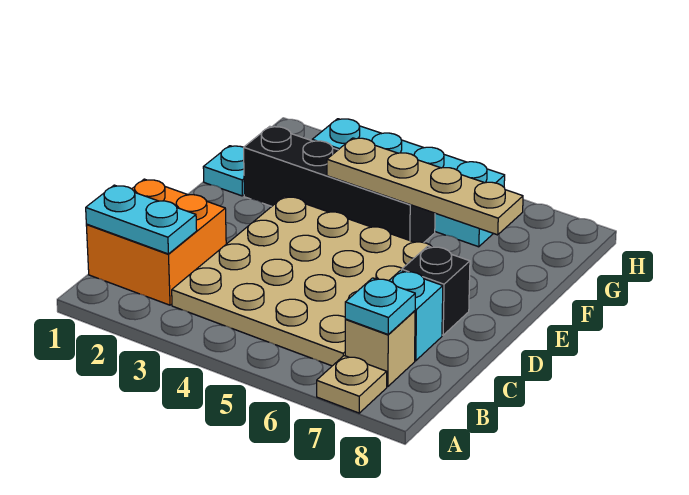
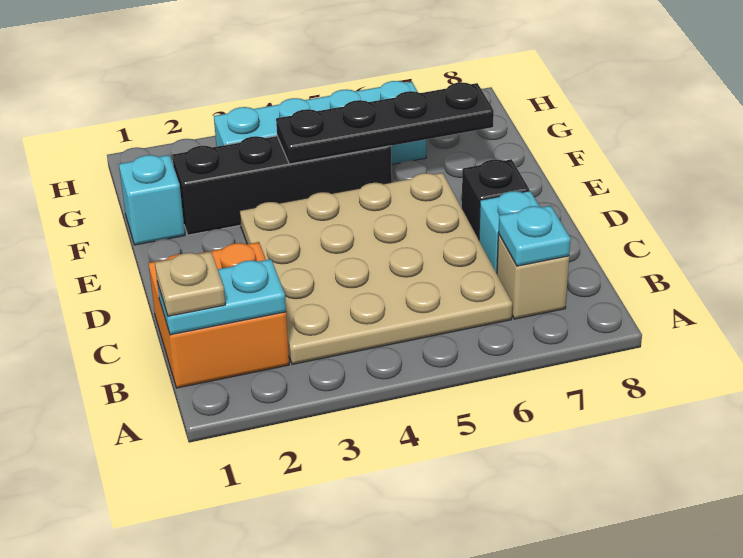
tan 1x1 plate [317,356,387,413] -> tan 1x1 plate moved to [155,252,225,316]
cyan 1x1 plate [203,146,244,196] -> cyan 1x1 brick [119,155,185,245]
tan 1x4 plate [327,138,523,235] -> black 1x4 plate [276,82,494,164]

